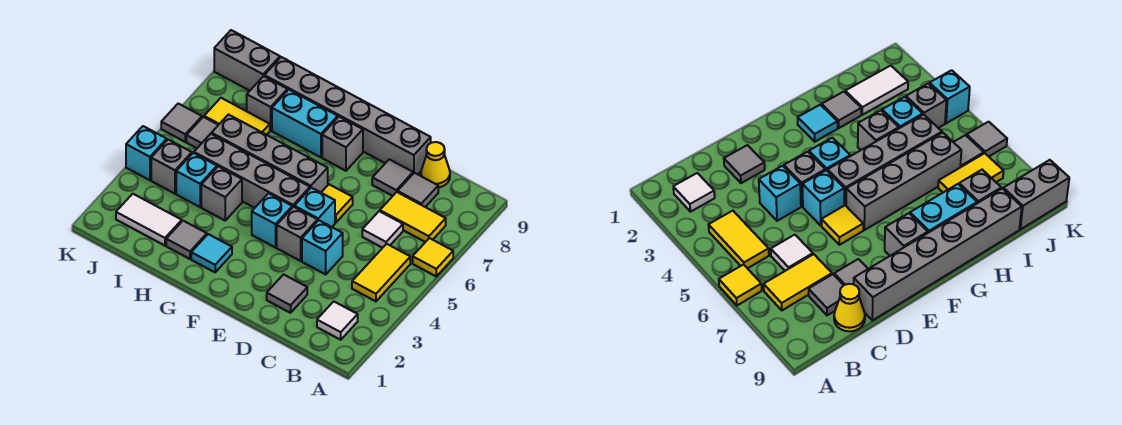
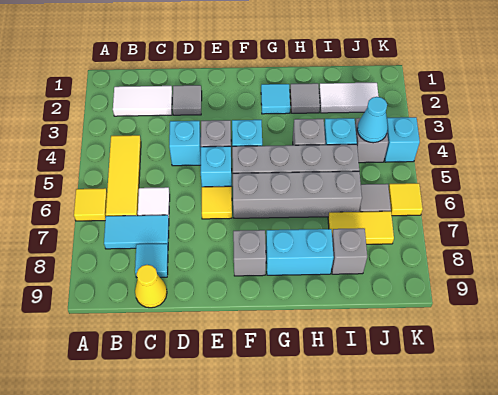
white 1x1 tile [317,301,358,340] -> white 1x2 tile [113,86,172,116]
yellow 1x2 tile [352,244,410,301] -> yellow 1x3 tile [106,135,141,216]
yellow 1x2 tile [380,192,446,242] -> cyan 1x2 tile [104,215,169,249]
grey 1x1 tile [398,173,438,207] -> cyan 1x1 tile [135,244,168,277]
grey 1x1 tile [372,159,413,196] -> none
grey 1x6 brick [264,57,431,174] -> none
none -> cyan 1x1 cone [357,97,388,143]
grey 1x2 brick [214,30,280,91] -> none
grey 1x1 tile [161,104,202,142] -> yellow 1x1 tile [389,183,423,216]

